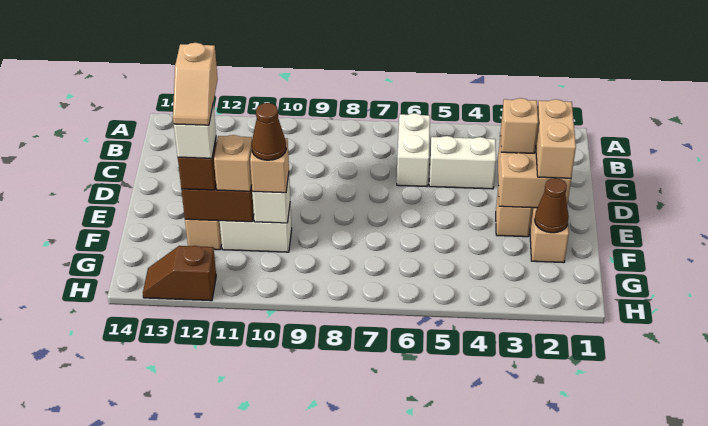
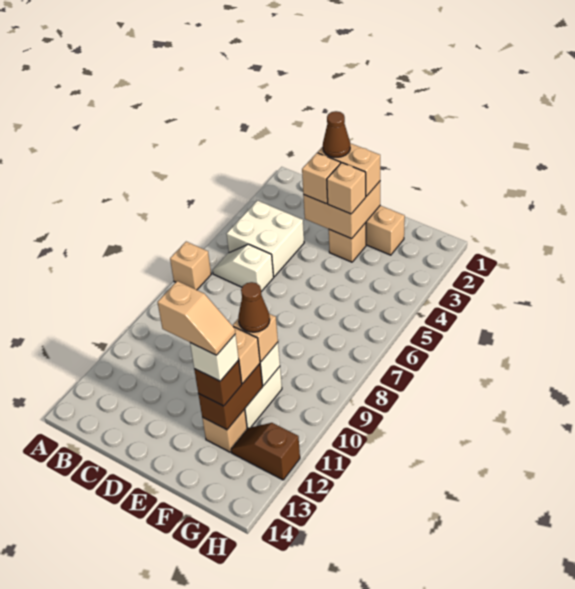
none -> tan 1x1 brick [170,242,211,290]
white 1x2 brick [397,113,430,187] -> white 1x2 slope [213,244,274,292]
white 1x2 brick [429,136,496,189] -> white 2x2 brick [226,200,304,277]
none -> tan 1x1 brick [327,163,366,214]
brown 1x1 cone [535,178,569,233] -> brown 1x1 cone moved to [323,111,350,157]
brown 1x2 slope [143,246,216,301] -> brown 1x2 slope turned to [231,423,300,480]

